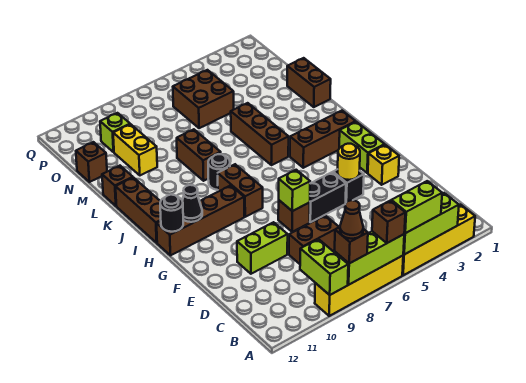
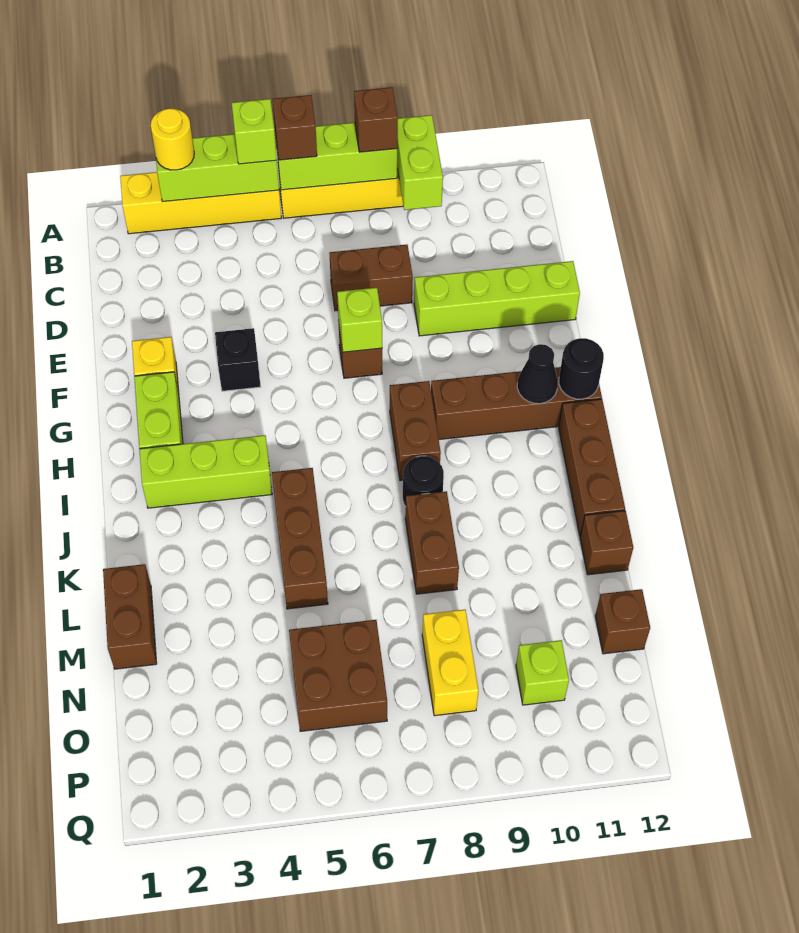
lime 1x2 brick [391,181,442,233] -> lime 1x1 brick [232,99,277,164]
brown 1x1 cone [340,200,363,239] -> none
lime 1x2 brick [237,222,288,274] -> lime 1x4 brick [414,261,580,336]
yellow 1x1 round brick [338,144,360,180] -> yellow 1x1 round brick moved to [151,109,194,170]
black 1x2 brick [309,172,346,222] -> none
brown 1x3 brick [290,111,356,168] -> lime 1x3 brick [139,435,272,508]
yellow 1x2 brick [113,124,157,175] -> yellow 1x2 brick moved to [422,610,479,716]

